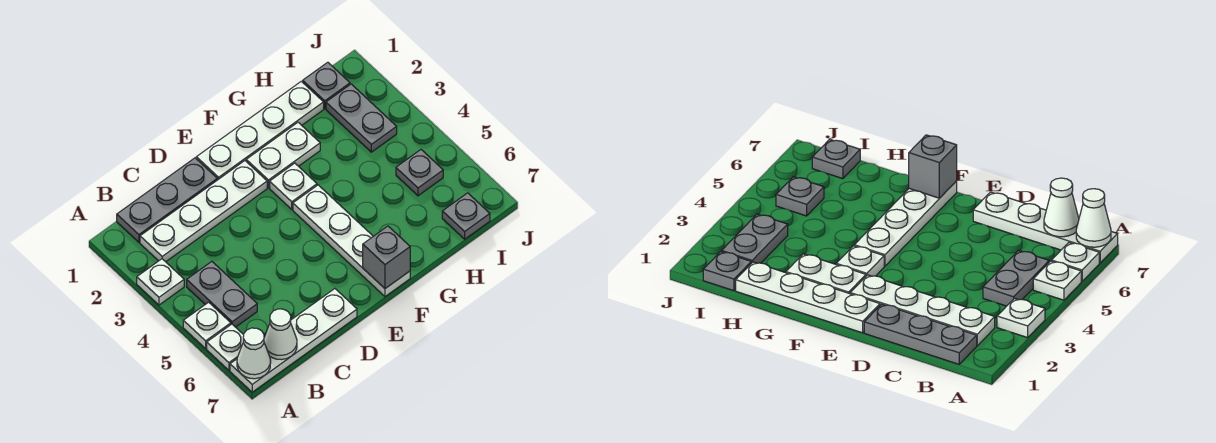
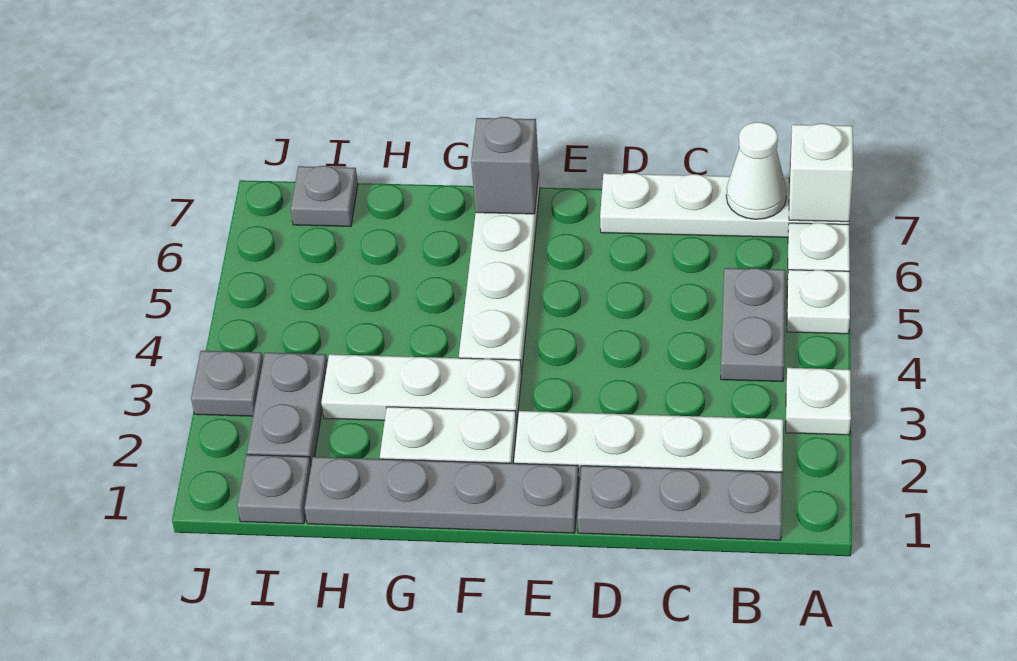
white 1x1 cone [237,328,271,379] -> white 1x1 brick [789,124,853,222]
white 1x4 plate [196,81,324,180] -> grey 1x4 plate [305,457,579,533]
white 1x1 plate [270,163,317,209] -> white 1x3 plate [321,354,522,424]
grey 1x1 plate [396,150,443,196] -> grey 1x1 plate moved to [191,351,263,416]

